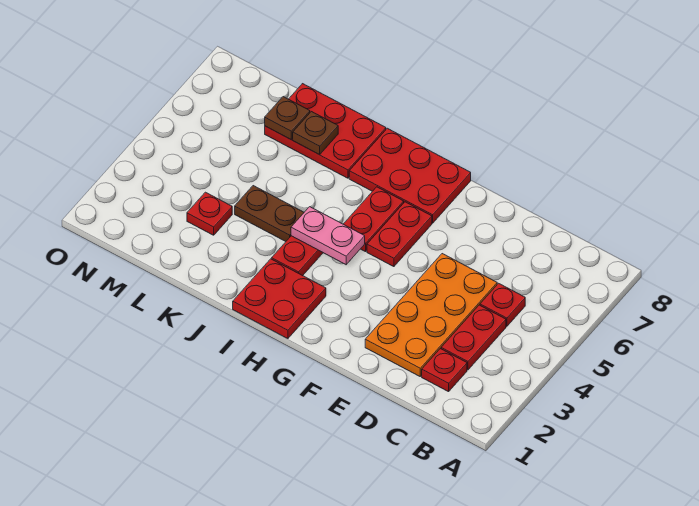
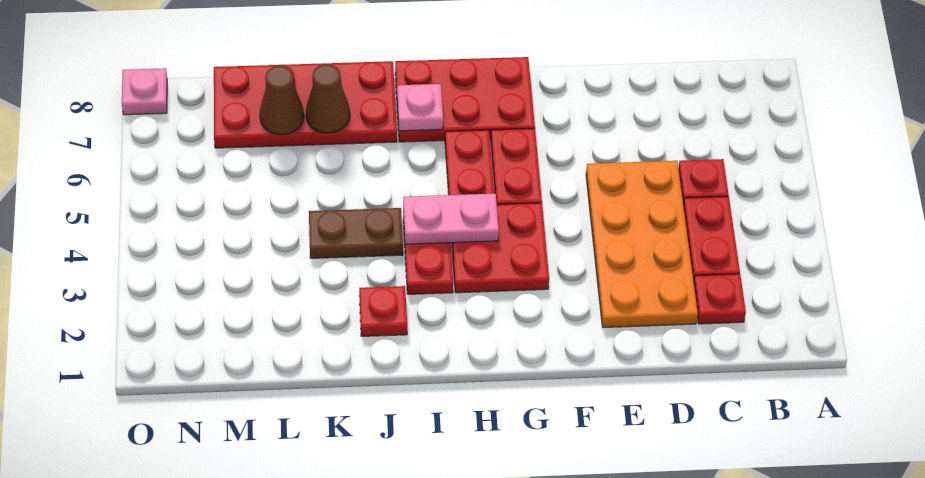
red 2x2 plate [233,259,326,339] -> red 2x2 plate moved to [452,203,549,293]
none -> pink 1x1 plate [397,84,443,131]
red 2x3 plate [265,84,386,178] -> red 2x4 plate [214,61,397,148]
brown 1x1 plate [293,112,338,155] -> brown 1x1 cone [306,64,350,133]
red 1x1 plate [187,192,232,235] -> red 1x1 plate moved to [359,286,407,336]
brown 1x1 plate [265,97,310,139] -> brown 1x1 cone [260,66,304,135]
none -> pink 1x1 plate [122,68,167,115]

